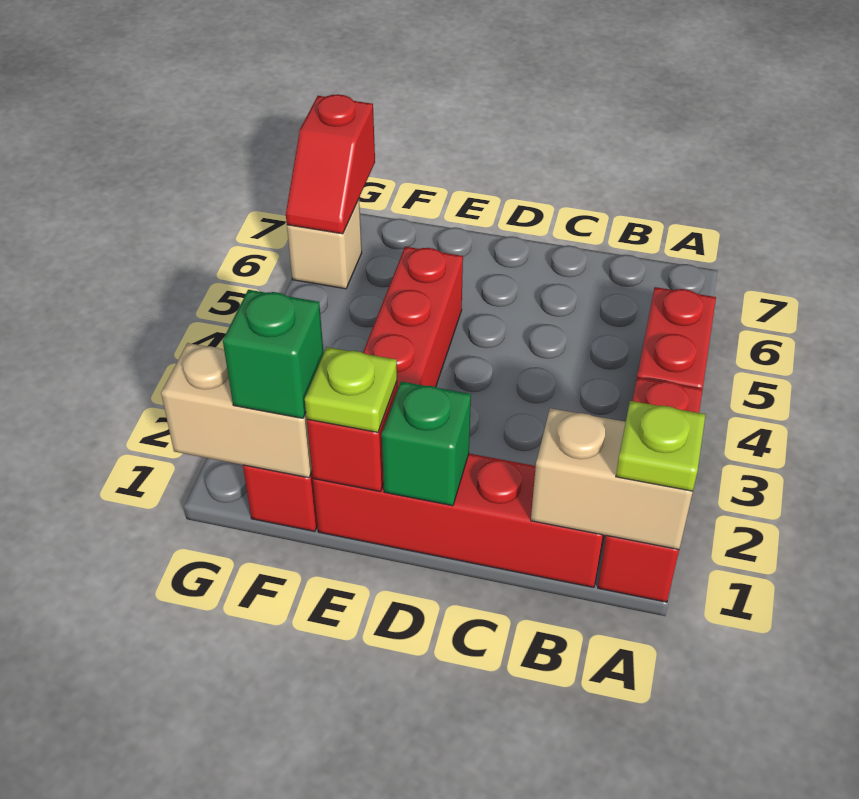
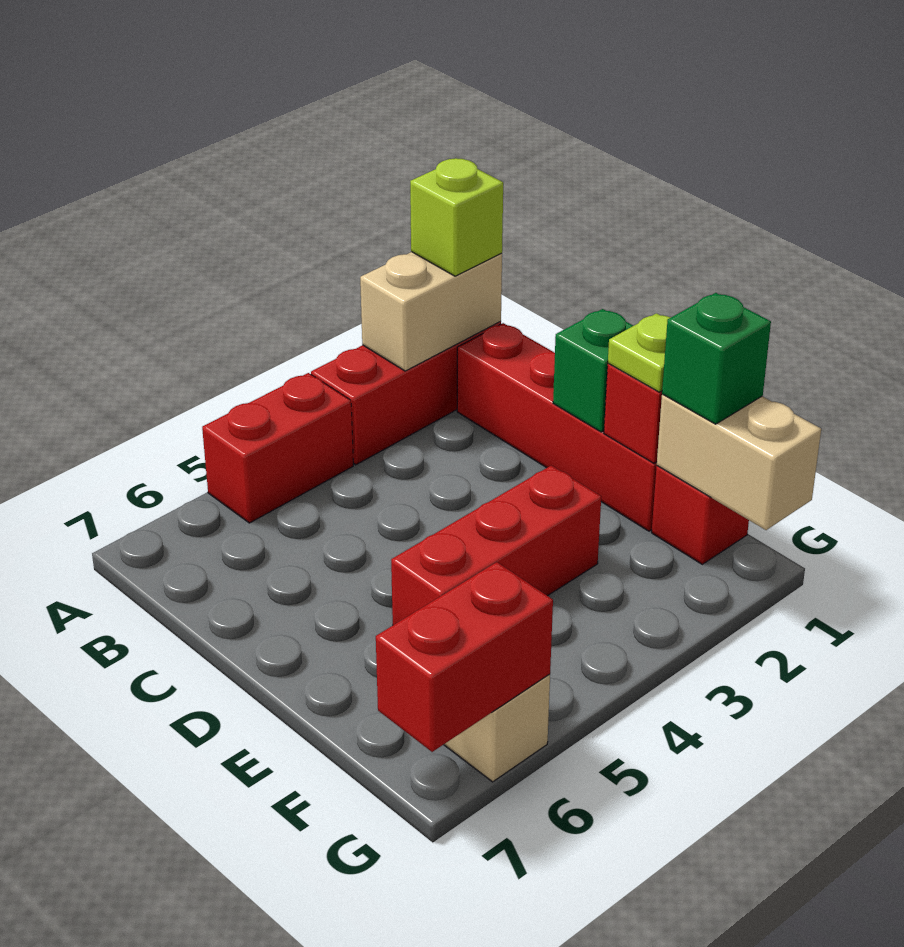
tan 1x2 brick [531,408,693,550] -> tan 1x2 brick turned to [360,252,502,371]
lime 1x1 plate [616,401,706,491] -> lime 1x1 brick [410,158,503,276]
red 1x2 slope [286,94,375,234] -> red 1x2 brick [376,562,553,752]

